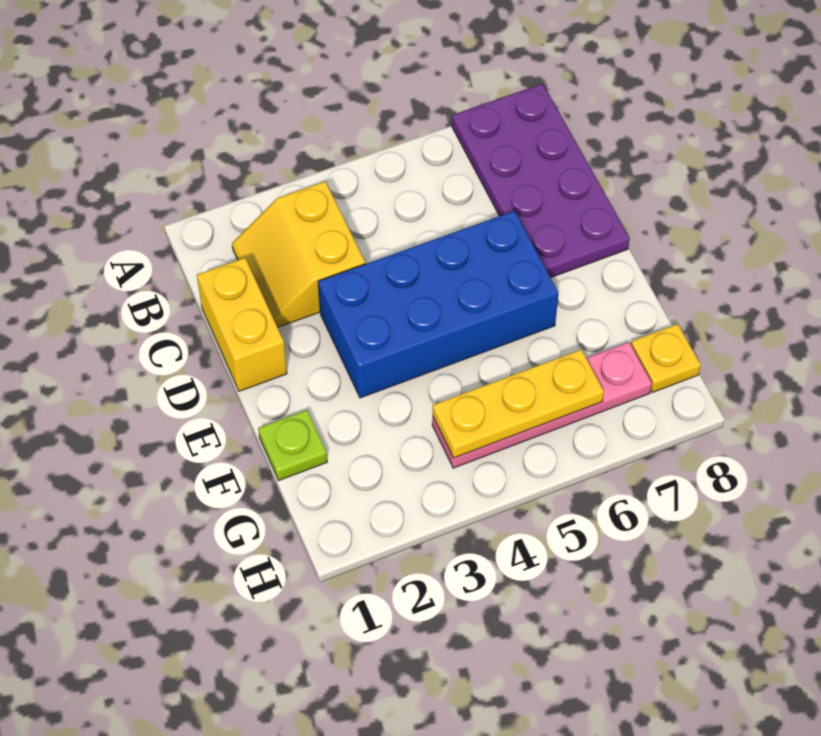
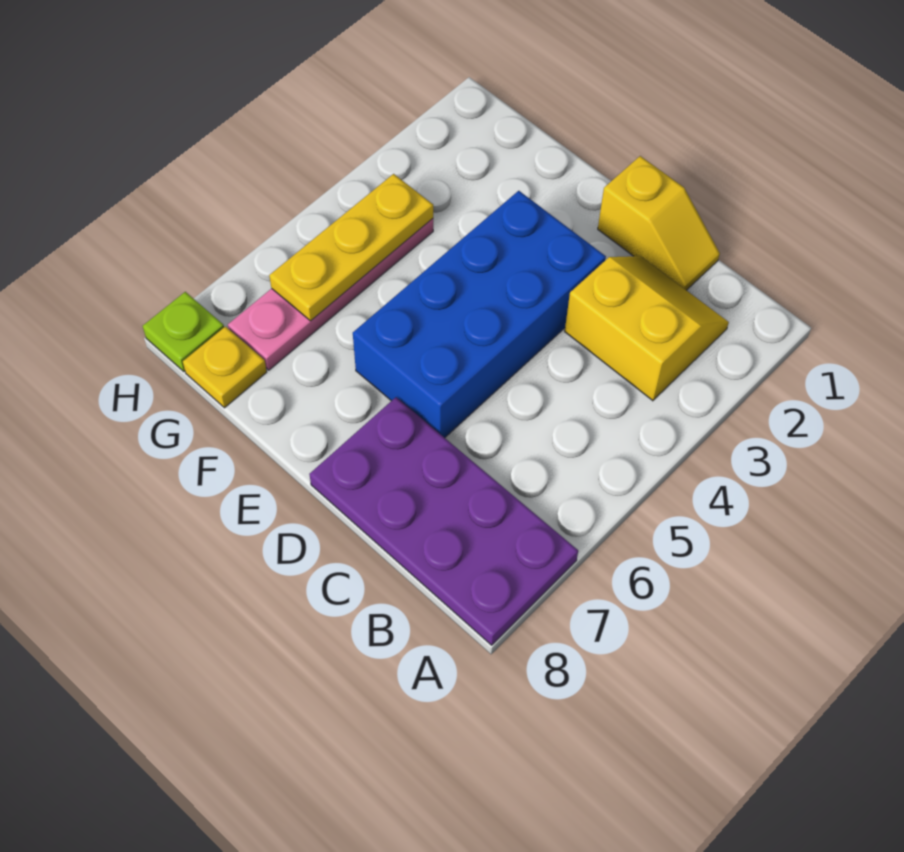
yellow 1x2 brick [197,258,287,391] -> yellow 1x2 slope [598,156,720,290]
lime 1x1 plate [258,410,327,481] -> lime 1x1 plate moved to [143,292,224,371]

